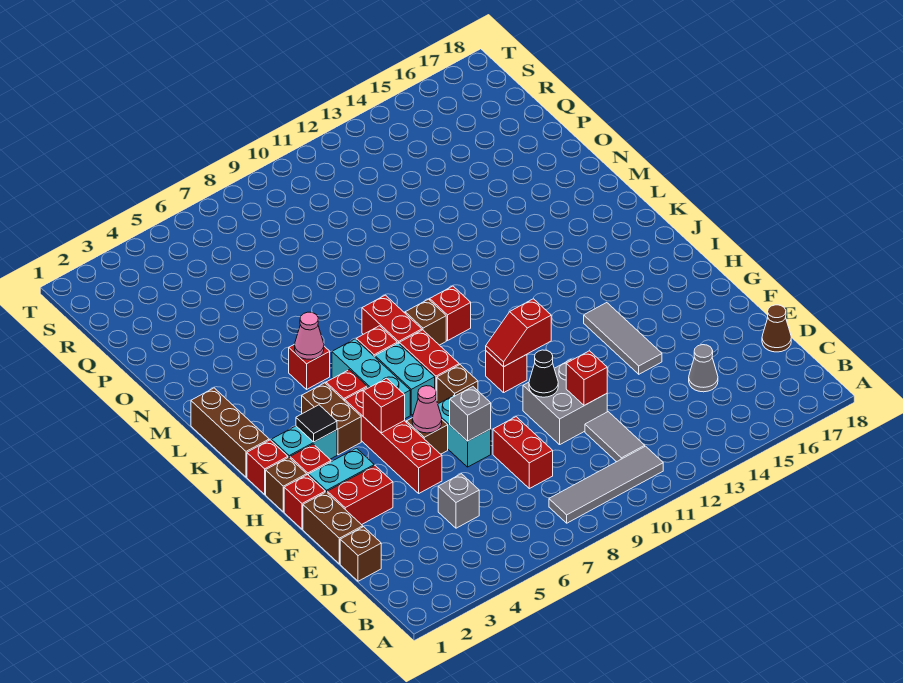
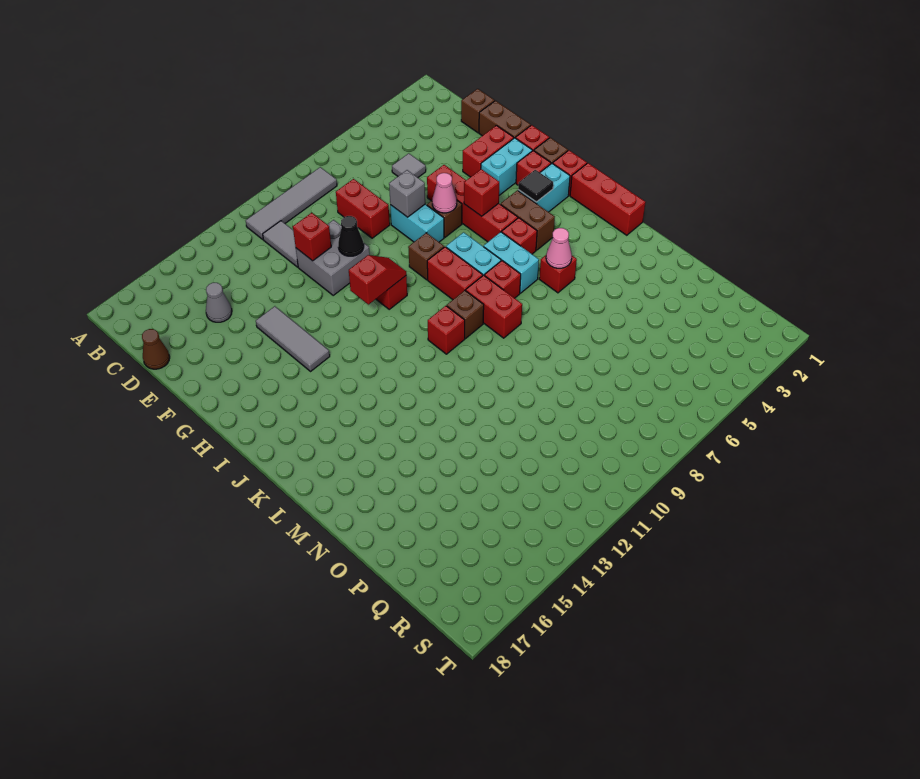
grey 1x1 brick [438,474,479,528] -> grey 1x1 tile [392,153,426,177]
cyan 1x3 brick [332,339,410,419] -> cyan 1x2 brick [484,232,539,293]
brown 1x3 brick [191,388,269,477] -> red 1x3 brick [570,163,646,235]

